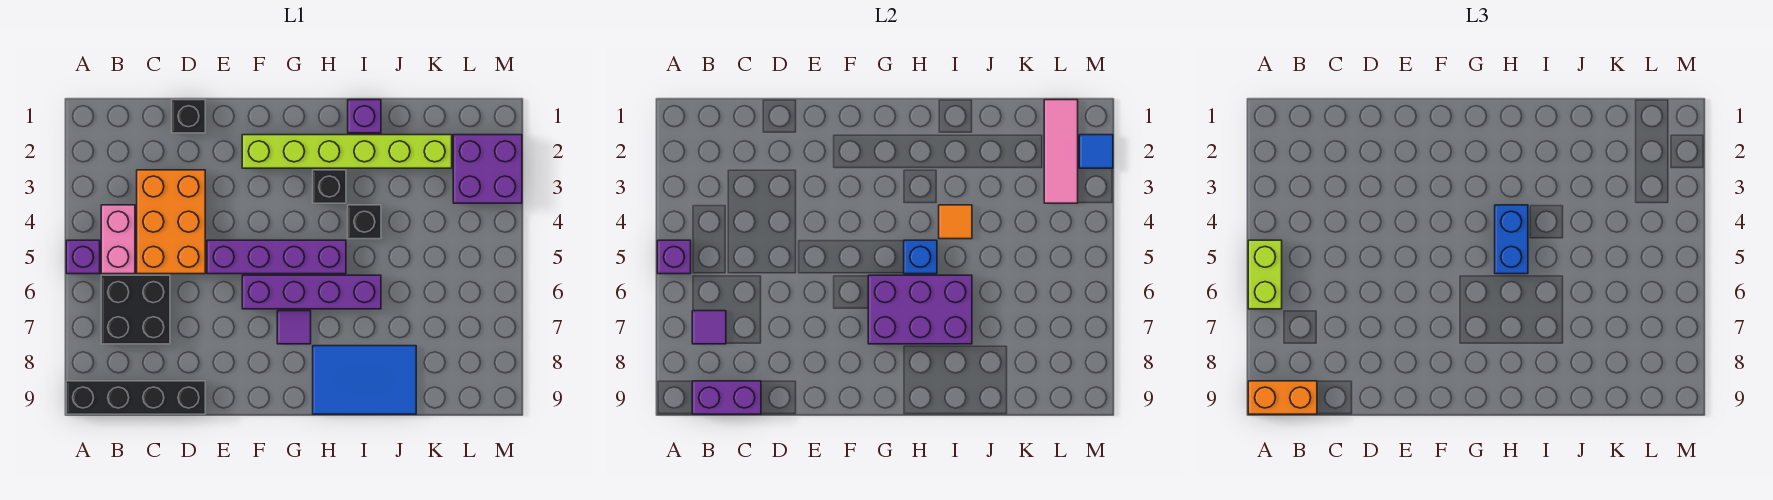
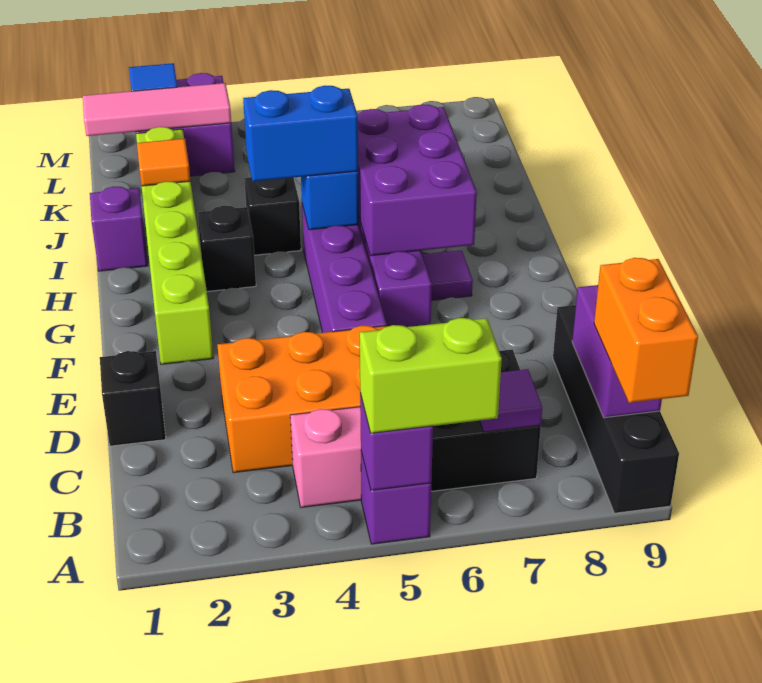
blue 2x3 tile [313,346,416,414] -> none
orange 1x1 tile [939,205,972,239] -> orange 1x1 tile moved to [137,139,190,186]

